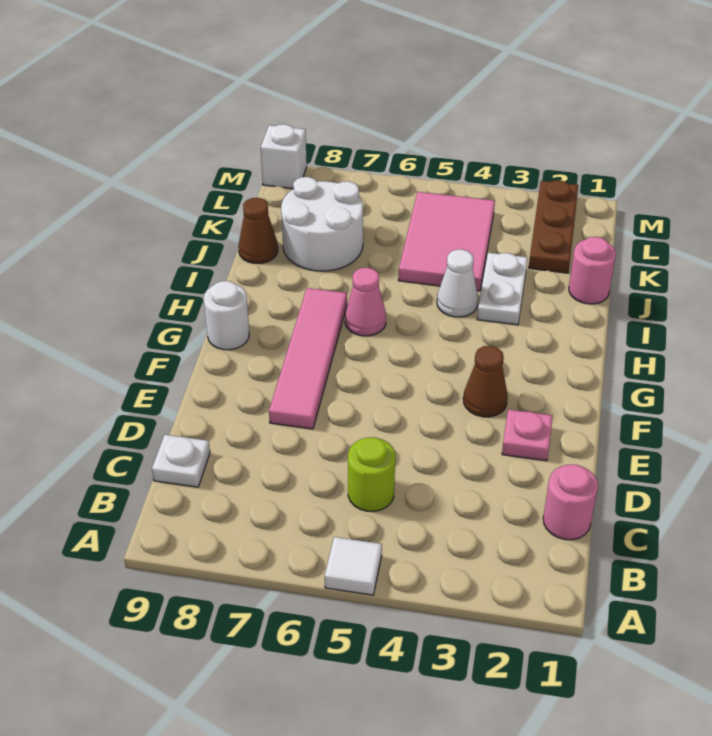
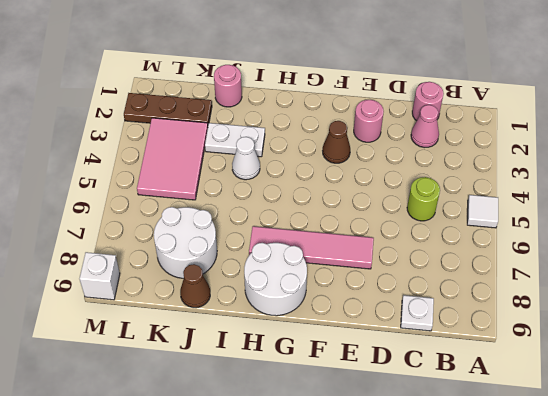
pink 1x1 plate [502,409,553,461] -> pink 1x1 round brick [354,100,384,142]
white 1x1 round brick [204,281,249,350] -> white 2x2 round brick [244,243,307,316]
pink 1x1 cone [345,268,386,336] -> pink 1x1 cone moved to [411,105,439,148]
pink 2x3 tile [398,192,495,291] -> pink 2x3 tile turned to [137,118,208,200]

